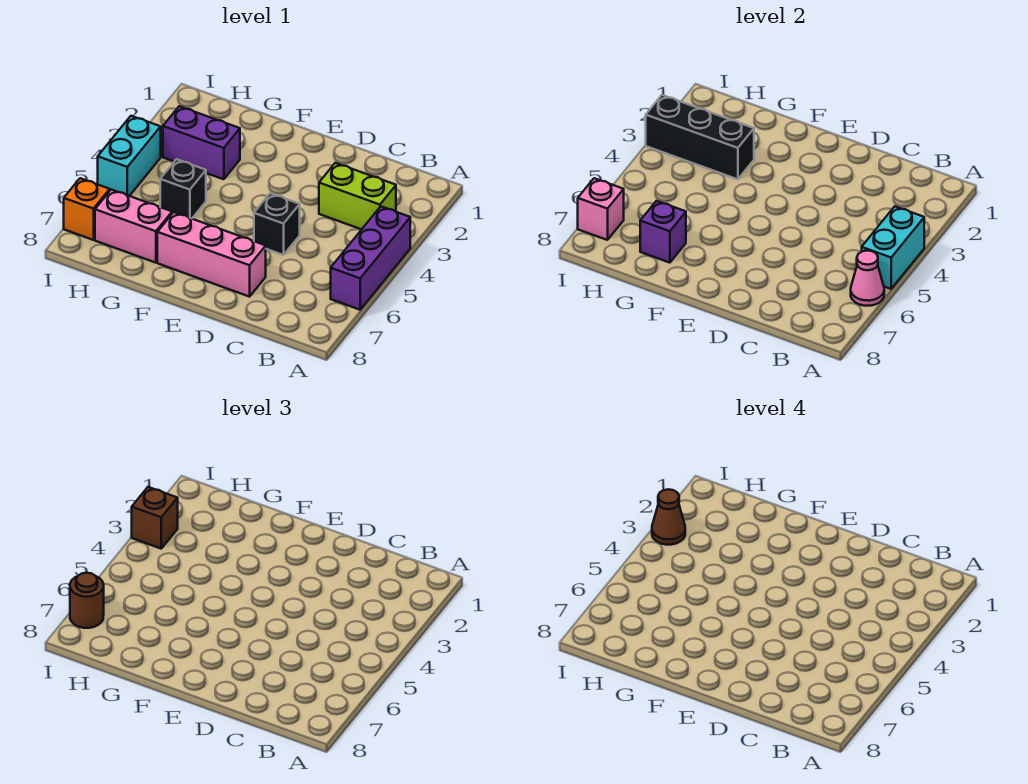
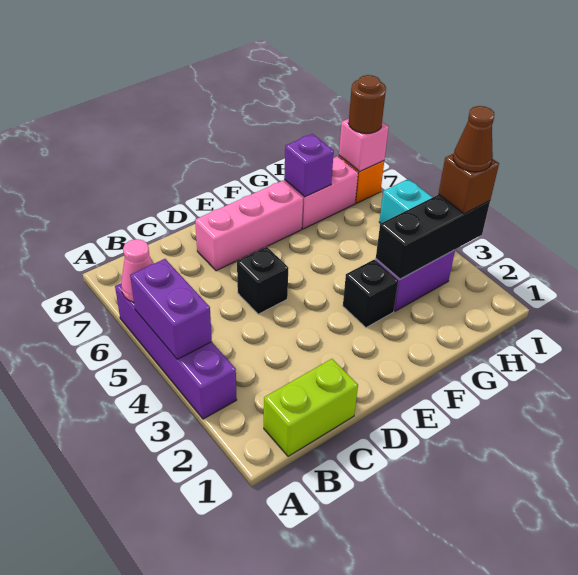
purple 1x3 brick [331,207,410,310] -> purple 1x4 brick [115,284,237,419]
cyan 1x2 brick [862,207,924,289] -> purple 1x2 brick [130,259,212,359]
lime 1x2 brick [319,163,396,229] -> lime 1x2 brick moved to [264,359,358,456]
black 1x1 brick [160,159,206,219] -> black 1x1 brick moved to [343,260,398,328]

